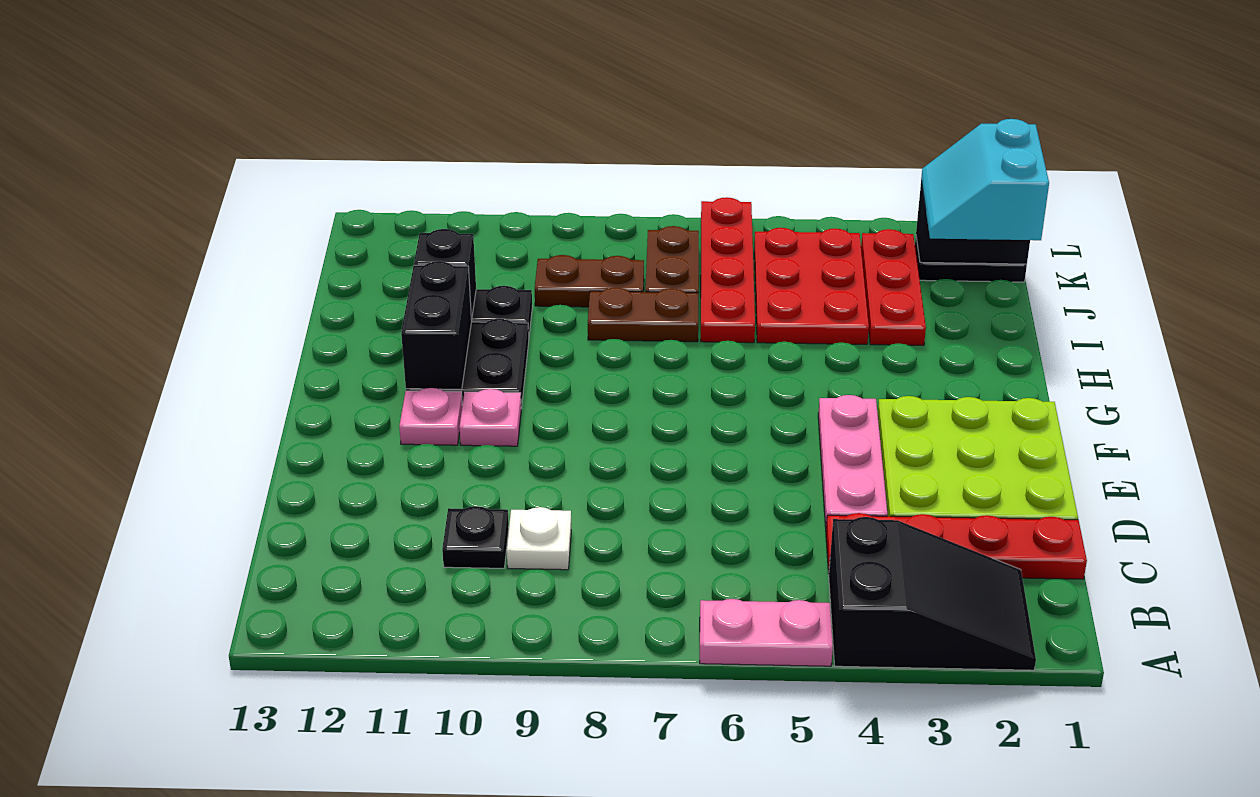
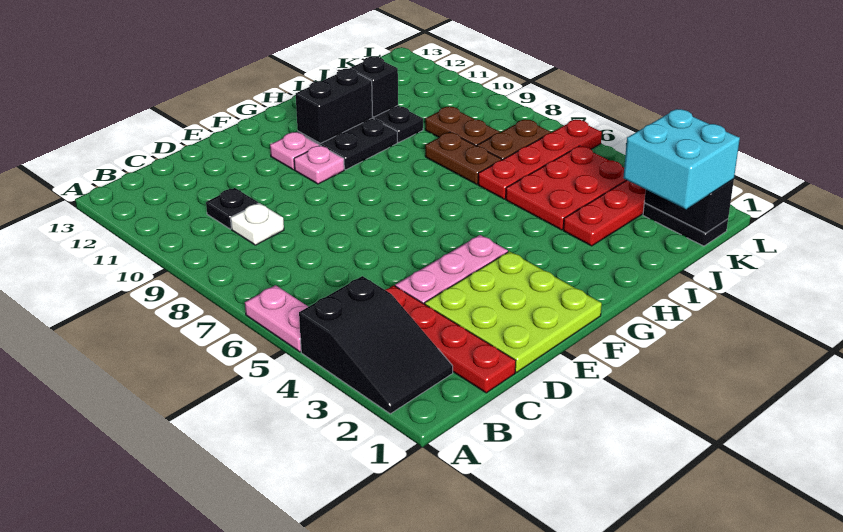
cyan 2x2 slope [921,119,1049,240] -> cyan 2x2 brick [623,109,740,209]

